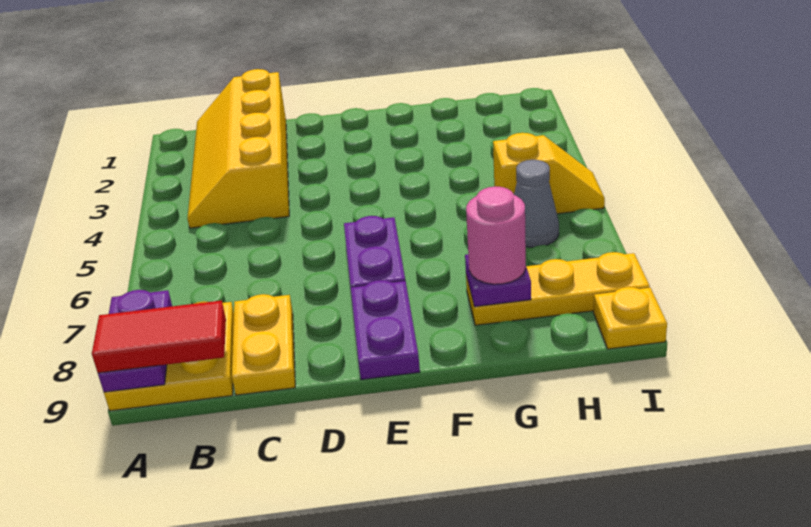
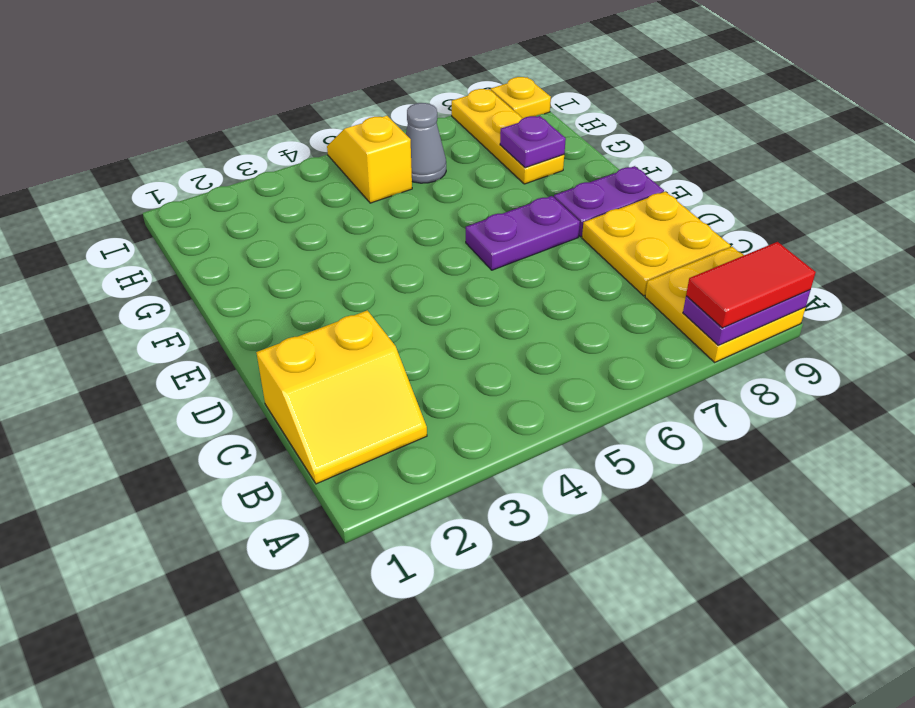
red 1x2 tile [92,300,226,373] -> red 1x2 tile turned to [686,242,816,328]
yellow 2x4 slope [187,69,289,228] -> yellow 2x2 slope [256,310,427,484]
yellow 1x2 plate [232,294,295,395] -> yellow 2x2 plate [582,192,731,296]
pink 1x1 round brick [466,186,526,284] -> none

